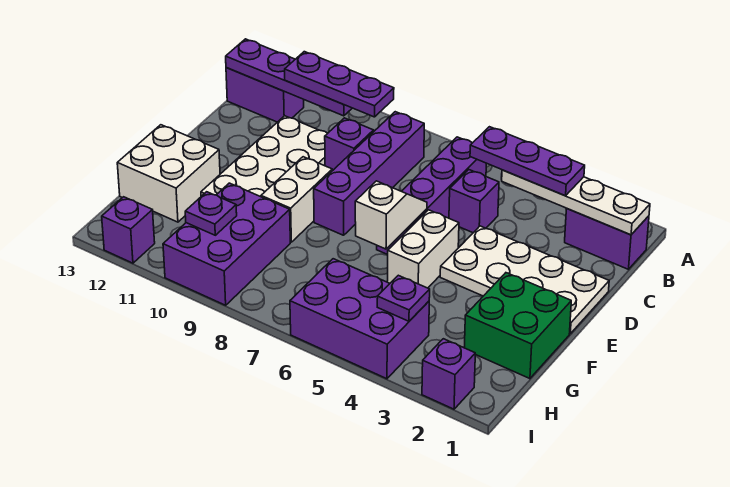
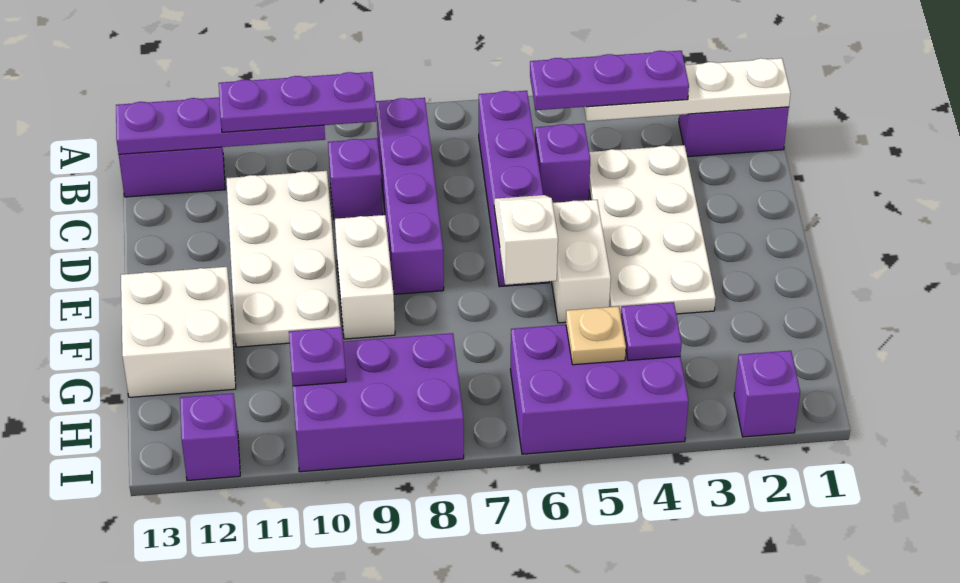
white 2x4 plate [440,226,609,334] -> white 2x4 plate turned to [589,145,716,315]
green 2x2 brick [464,273,571,379] -> none
purple 2x3 brick [163,183,290,305] -> purple 2x3 brick turned to [293,333,464,472]
none -> tan 1x1 plate [566,306,626,365]

